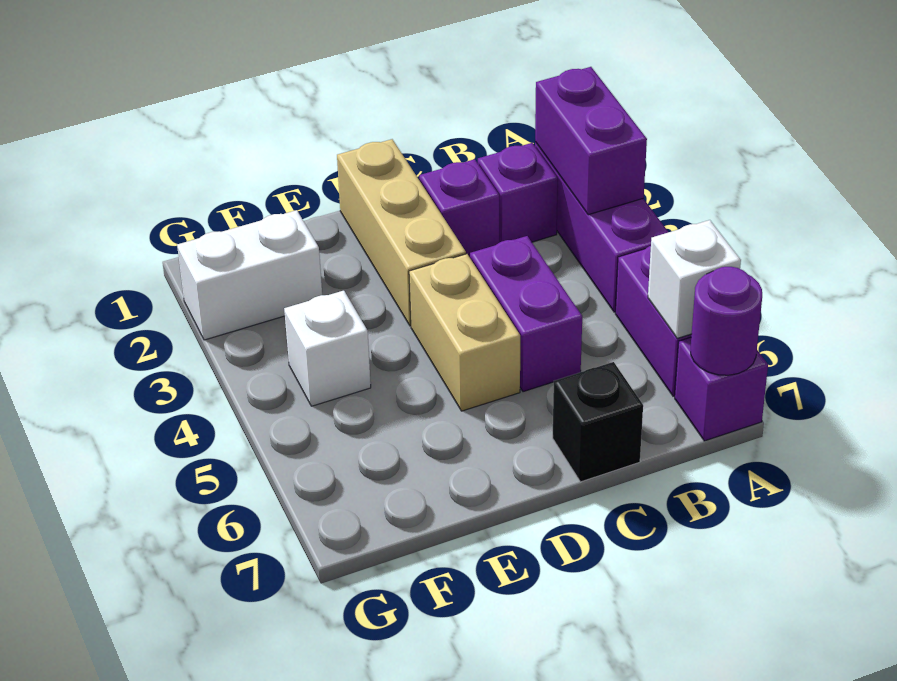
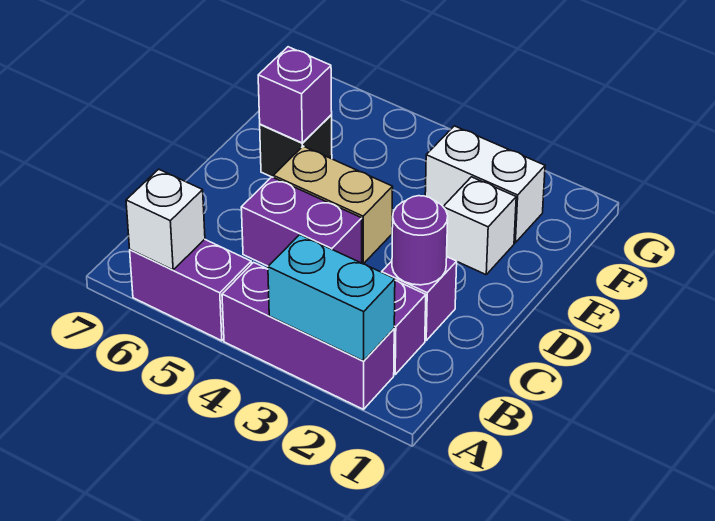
purple 1x2 brick [535,67,647,215] -> cyan 1x2 brick [268,235,395,361]
purple 1x1 brick [675,337,768,441] -> purple 1x1 brick moved to [258,47,332,143]
purple 1x1 round brick [691,267,762,375] -> purple 1x1 round brick moved to [392,196,448,285]
black 1x1 brick [553,362,643,482] -> black 1x1 brick moved to [260,115,332,177]
tan 1x3 brick [337,139,466,326] -> none
white 1x2 brick [177,210,322,340] -> white 1x2 brick turned to [425,126,545,243]
white 1x1 brick [284,291,371,406] -> white 1x1 brick moved to [443,177,516,275]

